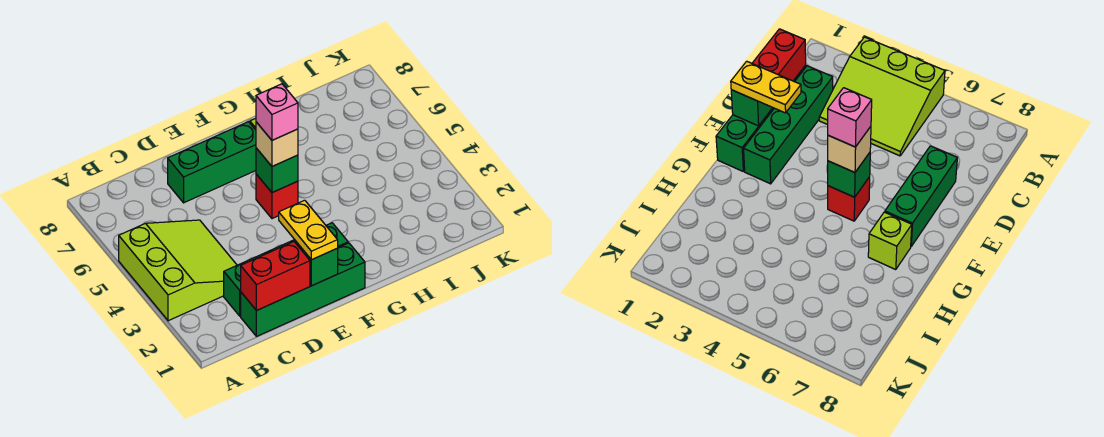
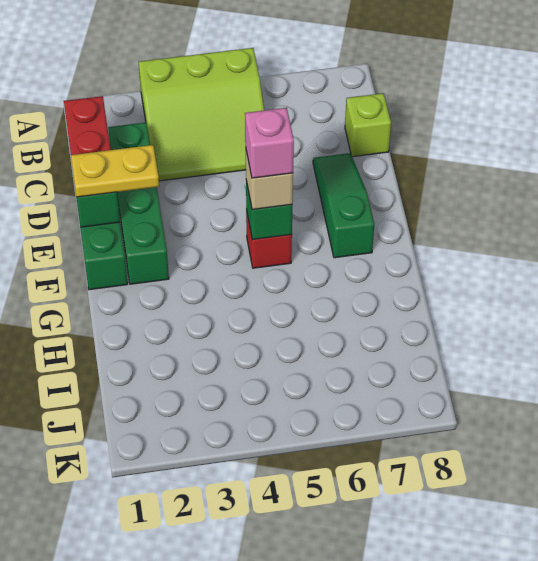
green 1x3 brick [168,122,256,203] -> green 1x3 slope [313,153,374,258]
lime 1x1 brick [868,212,912,270] -> lime 1x1 brick moved to [345,93,391,157]

